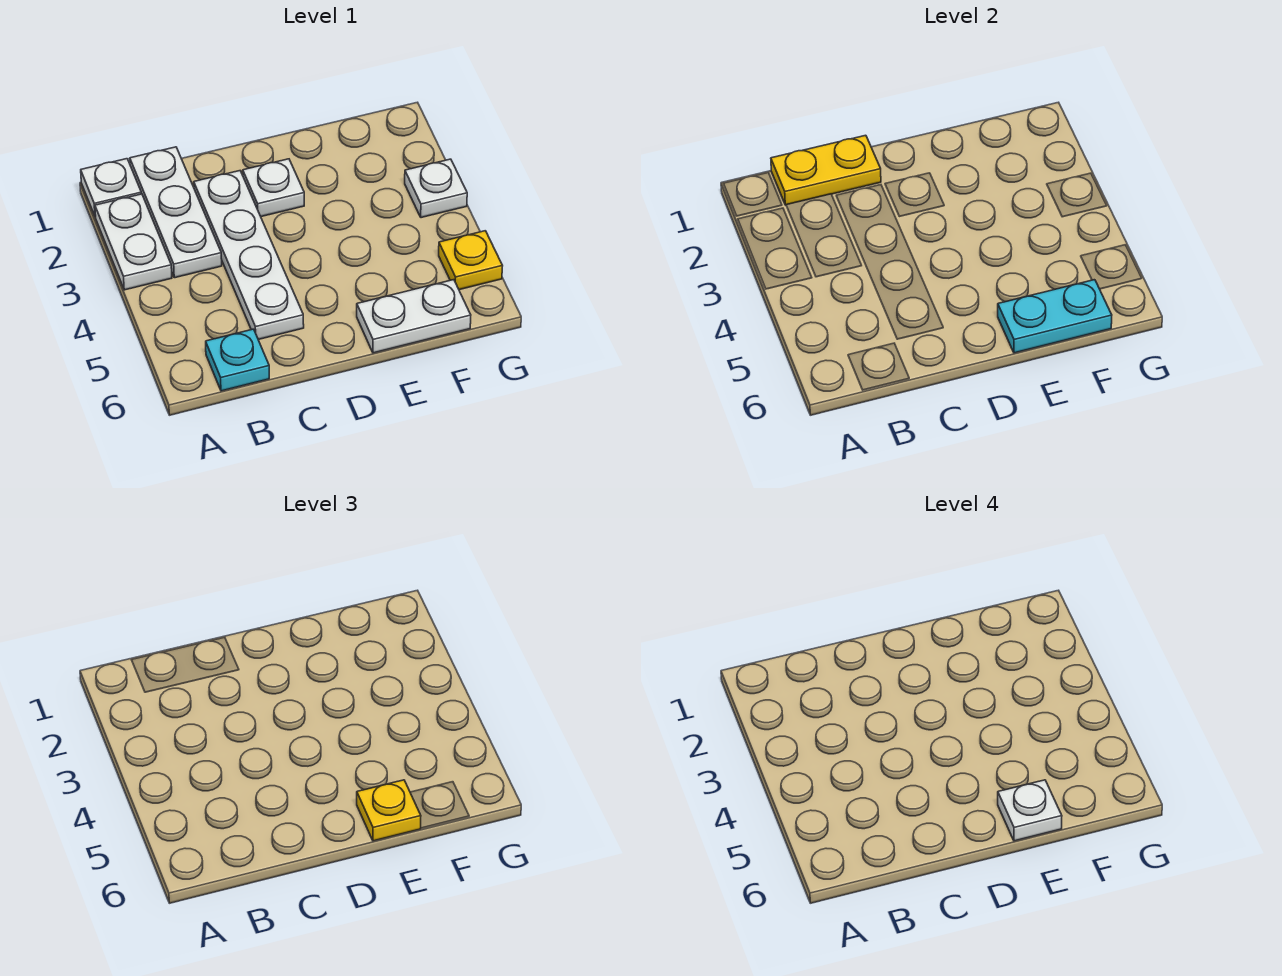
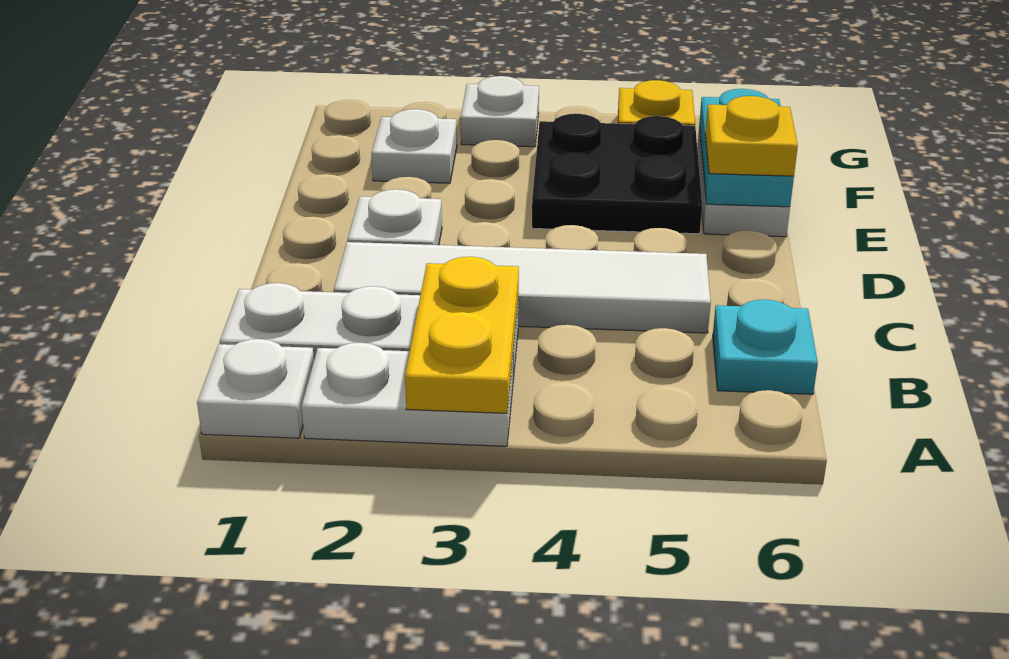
yellow 1x2 plate [771,135,881,205] -> yellow 1x2 plate moved to [405,257,519,413]
white 1x4 plate [194,171,304,340] -> white 1x4 tile [334,242,711,333]
none -> black 2x2 plate [532,114,702,234]
white 1x1 plate [998,780,1062,841] -> white 1x1 plate moved to [371,109,457,183]

